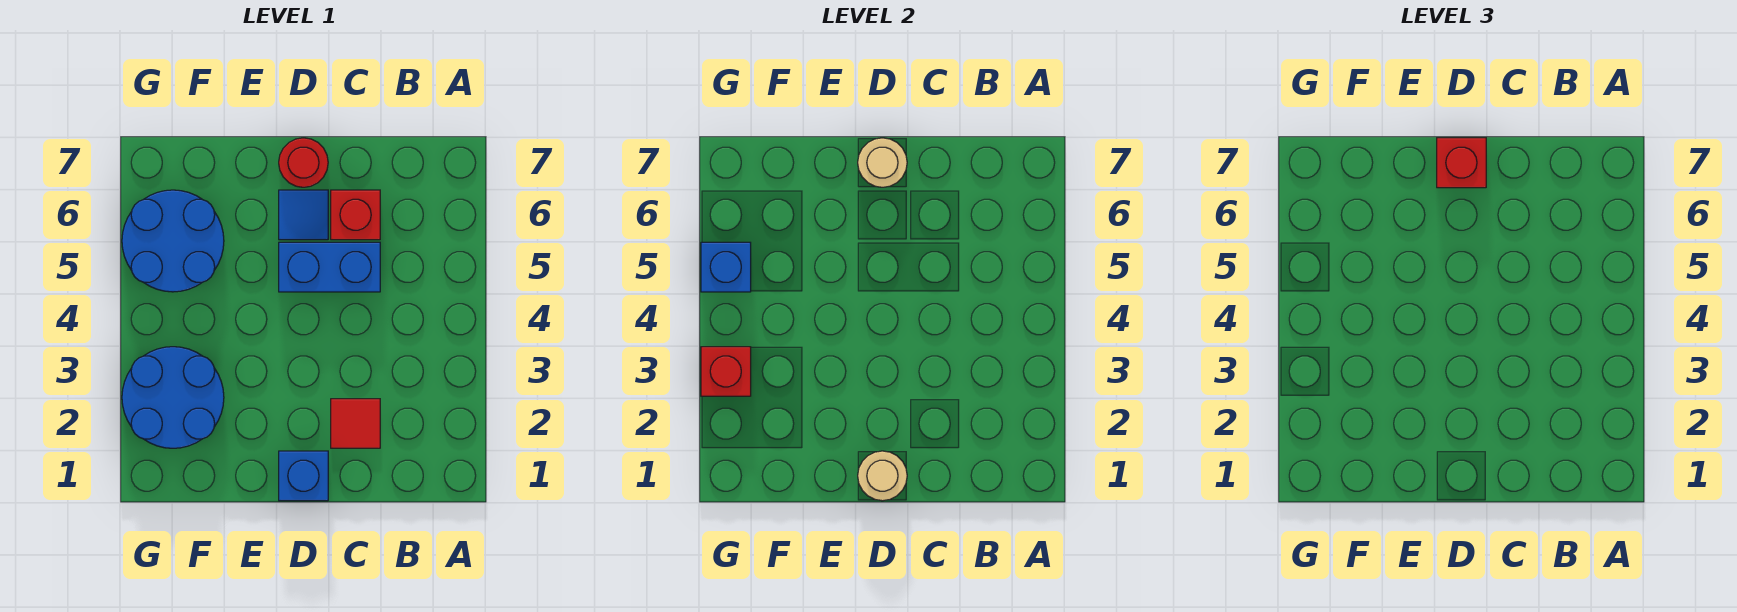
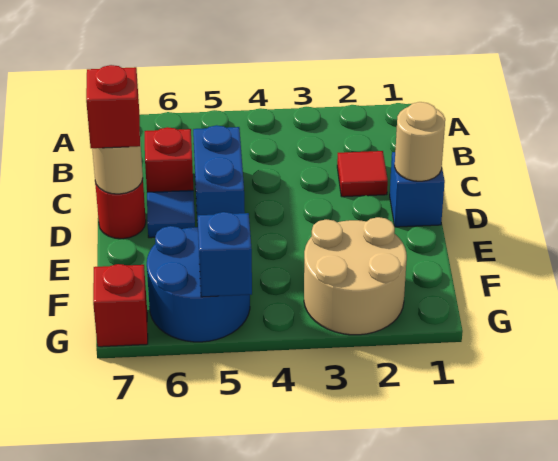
blue 2x2 round brick [122,347,224,448] -> tan 2x2 round brick [304,217,407,335]
red 1x1 brick [701,347,751,396] -> red 1x1 brick moved to [93,264,148,347]

